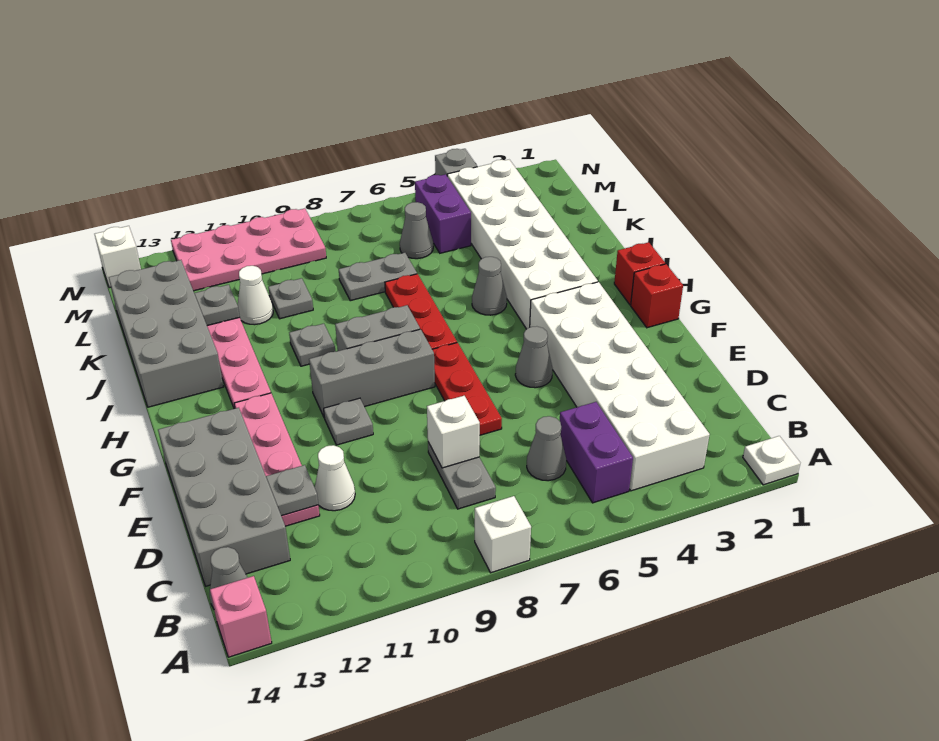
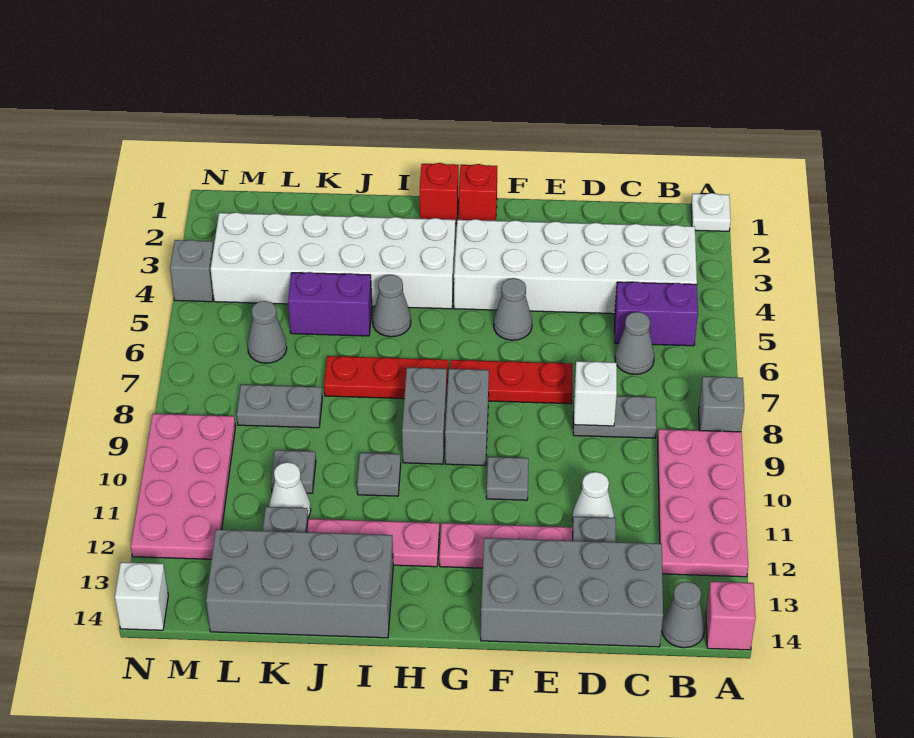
white 1x1 brick [475,496,531,573] -> grey 1x1 brick [699,376,744,432]
none -> pink 2x4 plate [658,429,748,577]
grey 1x3 brick [309,329,435,418] -> grey 1x2 brick [445,369,489,466]
grey 1x2 plate [339,253,417,301] -> grey 1x2 plate turned to [237,385,322,428]
purple 1x2 brick [415,174,471,253] -> purple 1x2 brick moved to [288,272,372,336]

